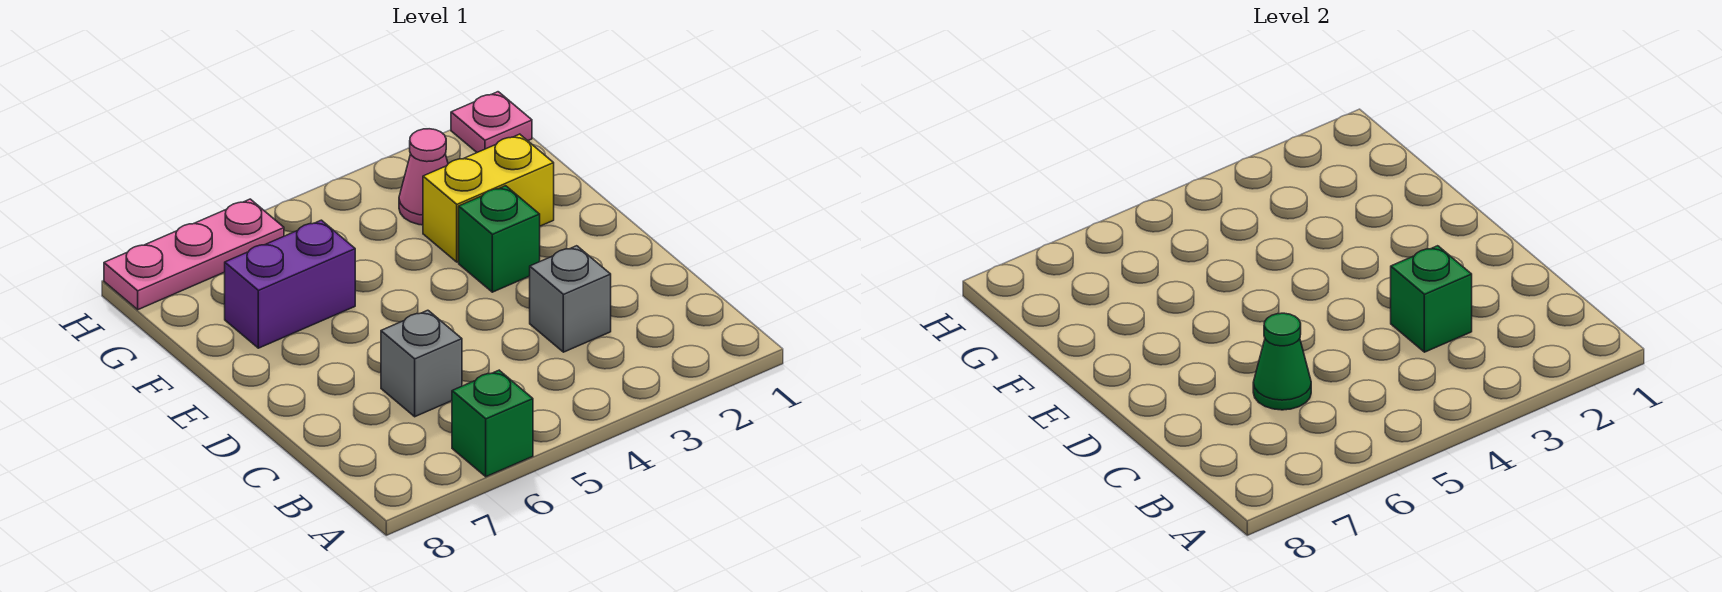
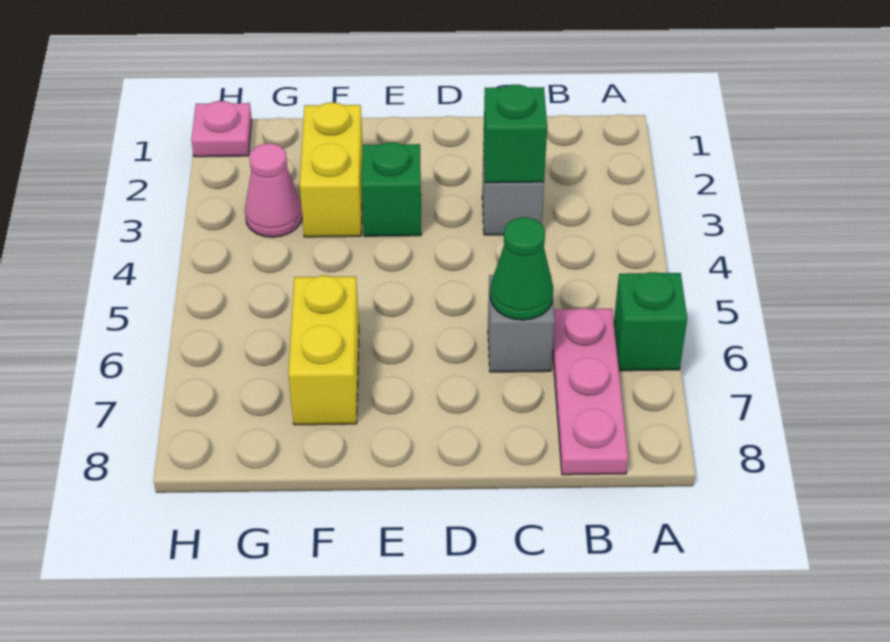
purple 1x2 brick [225,220,355,348] -> yellow 1x2 brick [288,276,359,425]
pink 1x3 plate [104,199,284,310] -> pink 1x3 plate moved to [553,308,628,475]

